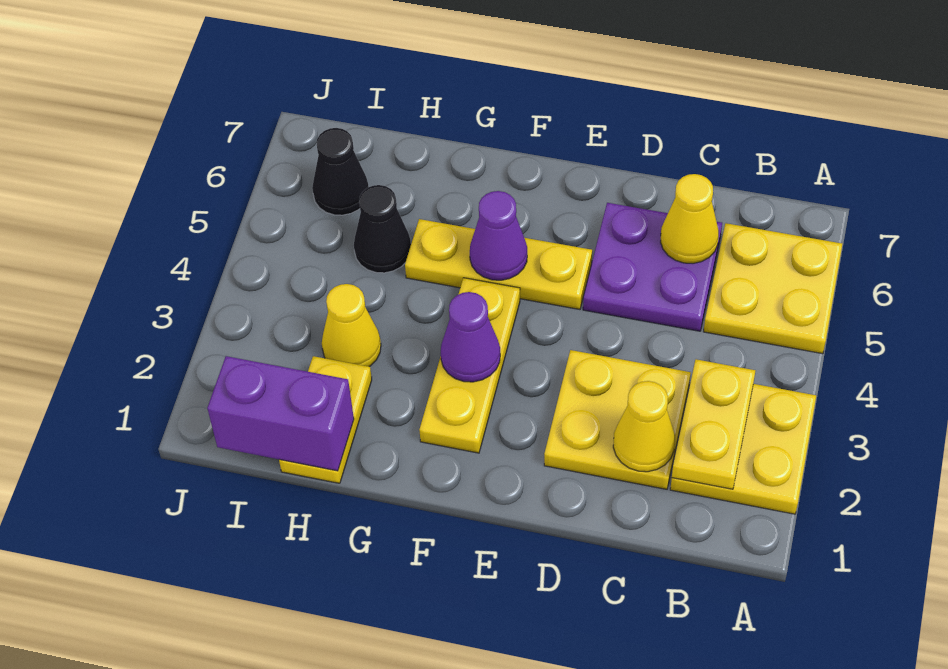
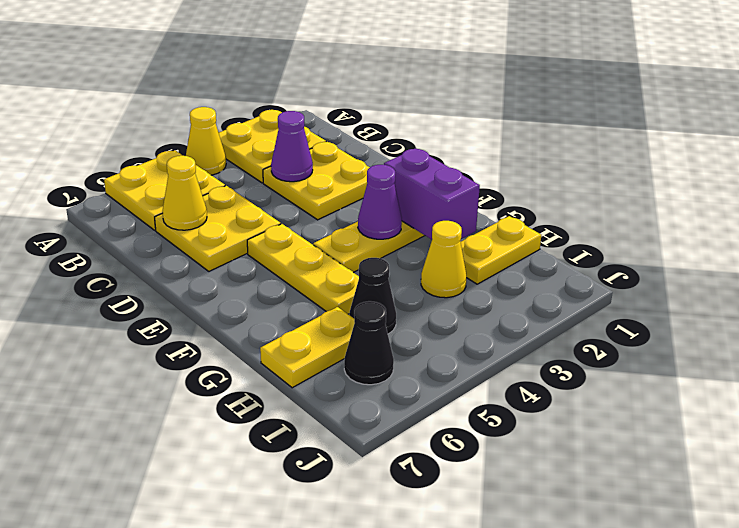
yellow 1x2 plate [672,359,755,489] -> yellow 1x2 plate moved to [260,307,354,388]
yellow 1x1 cone [613,381,675,472] -> yellow 1x1 cone moved to [186,107,226,175]
purple 2x2 plate [583,203,722,331] -> yellow 2x2 plate [155,186,281,271]
purple 1x1 cone [470,191,527,280] -> purple 1x1 cone moved to [271,111,313,182]
purple 1x2 brick [207,356,354,471] -> purple 1x2 brick moved to [384,149,480,240]

